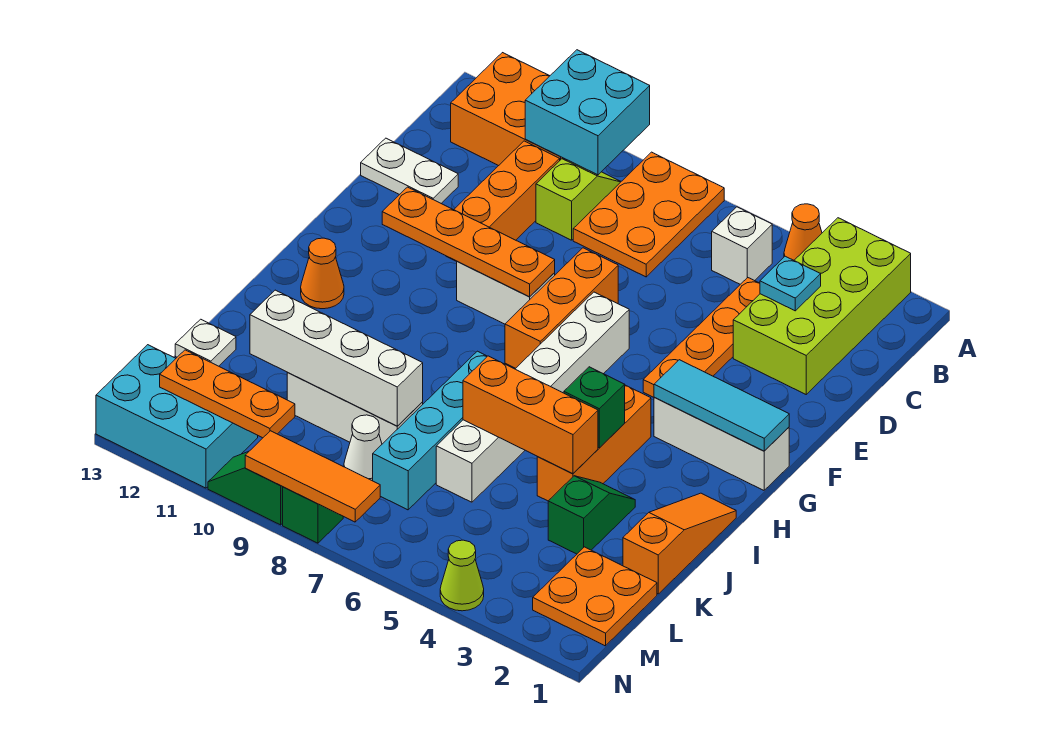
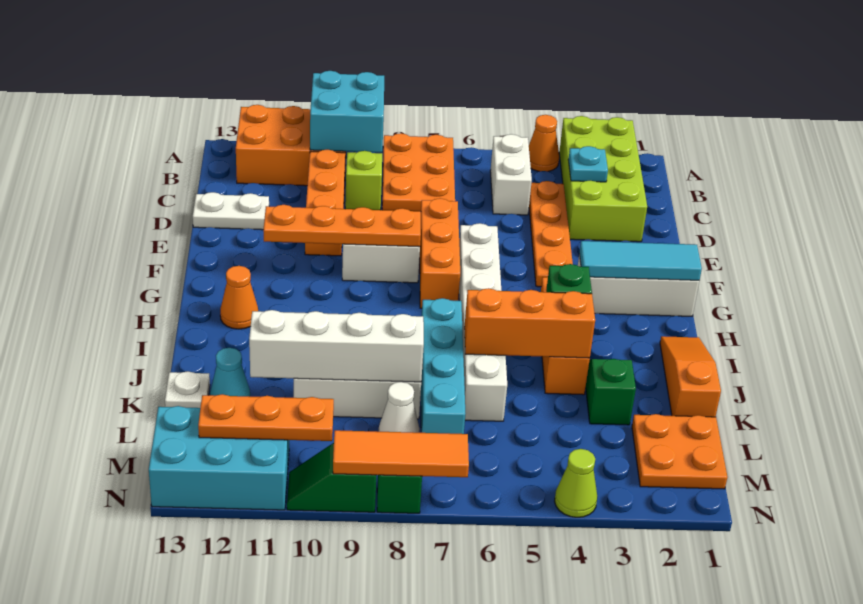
white 1x1 brick [712,207,772,284] -> white 1x2 brick [490,134,532,215]
none -> cyan 1x1 cone [210,348,250,397]

